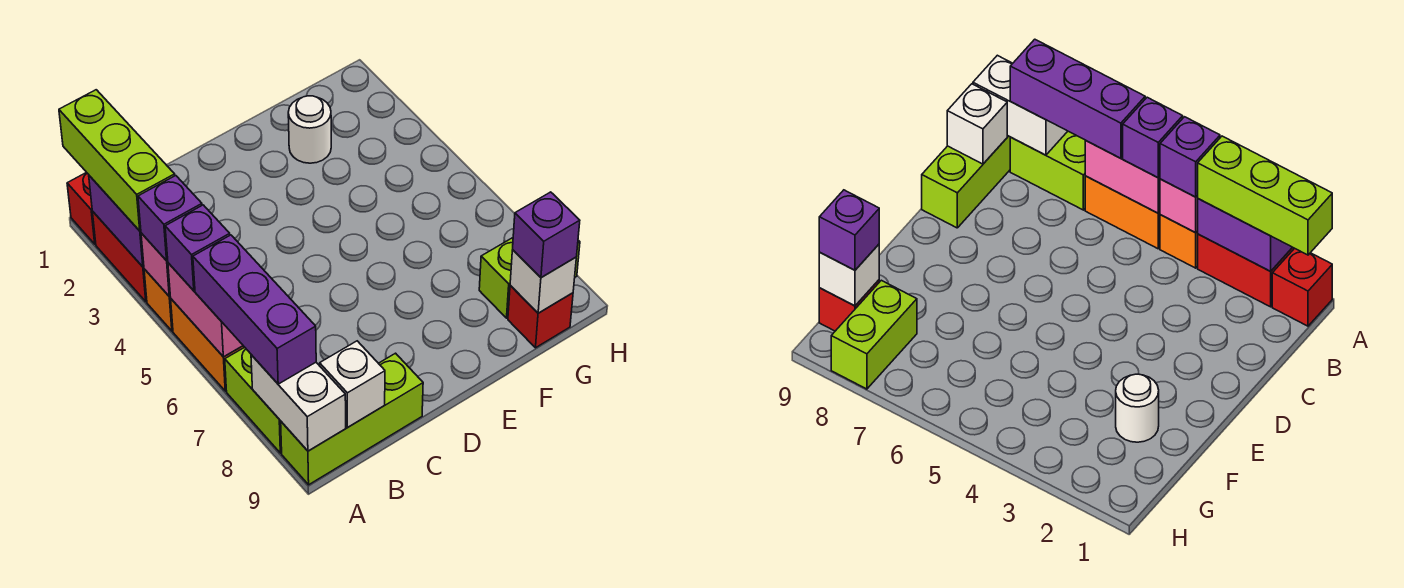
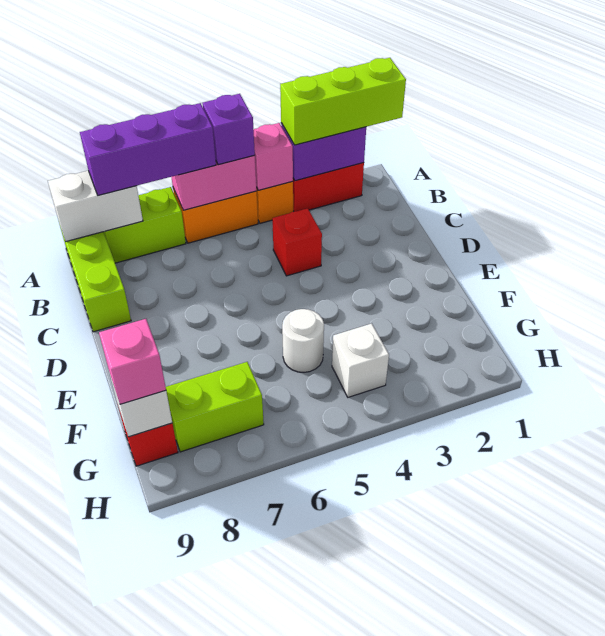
red 1x1 brick [67,172,96,244] -> red 1x1 brick moved to [272,208,322,276]
purple 1x1 brick [138,176,202,261] -> none
white 1x1 brick [320,341,385,427] -> white 1x1 brick moved to [332,324,389,397]
white 1x1 round brick [288,96,331,163] -> white 1x1 round brick moved to [282,309,324,372]
lime 1x2 brick [479,238,580,318] -> lime 1x2 brick turned to [166,362,264,452]
purple 1x1 brick [513,192,580,278] -> pink 1x1 brick [99,319,166,404]

